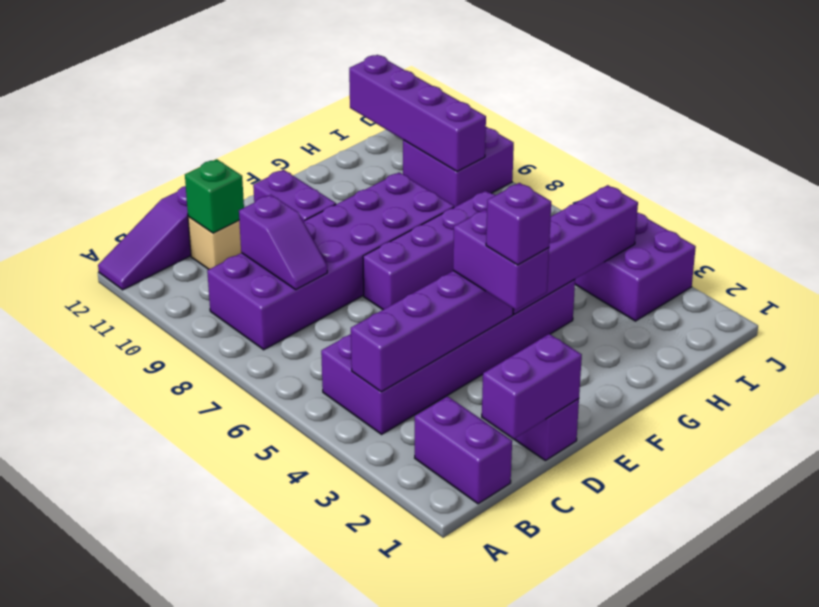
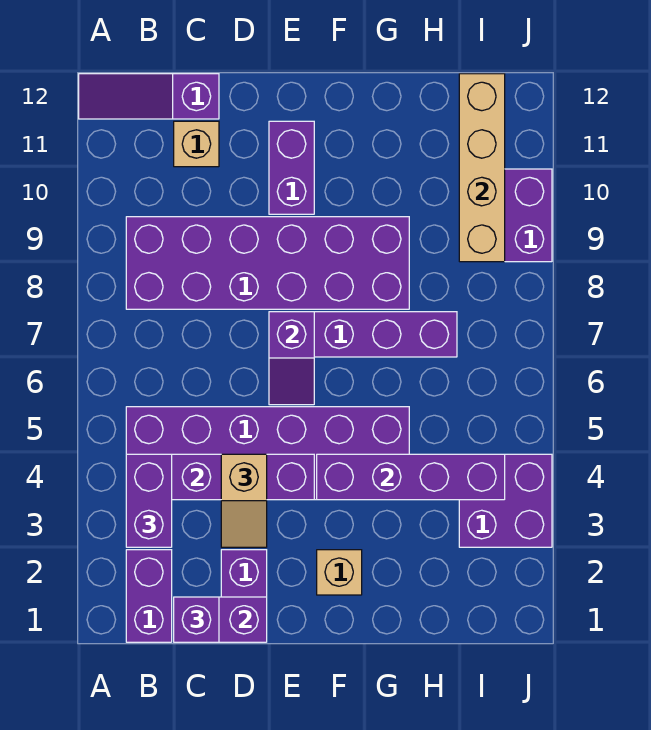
purple 1x2 slope [239,195,327,290] -> purple 1x2 slope moved to [269,312,314,405]
green 1x1 brick [185,159,244,233] -> none
none -> tan 1x2 slope [221,454,267,547]
purple 1x2 brick [453,209,549,310] -> purple 1x2 brick moved to [126,454,172,547]
purple 1x1 brick [486,183,551,265] -> purple 1x1 brick moved to [174,597,219,642]
none -> tan 1x1 brick [317,550,362,595]
purple 1x4 brick [349,55,486,172] -> tan 1x4 brick [459,74,505,262]

